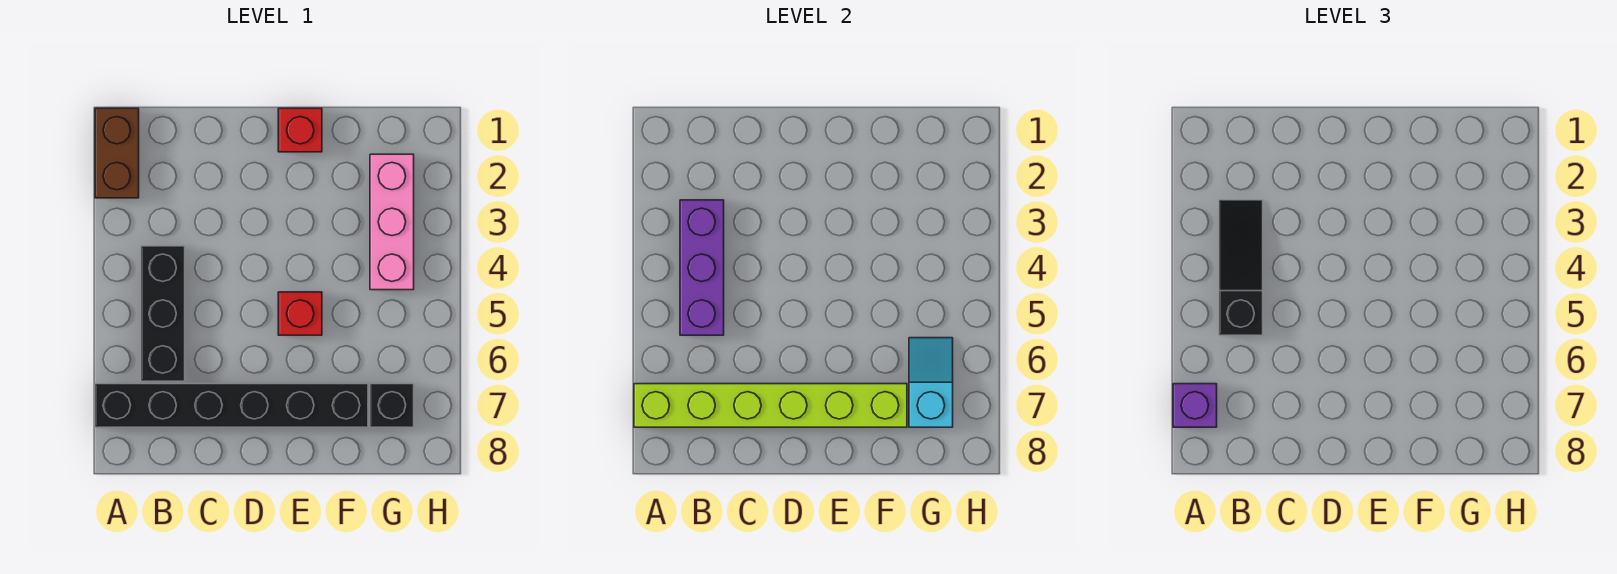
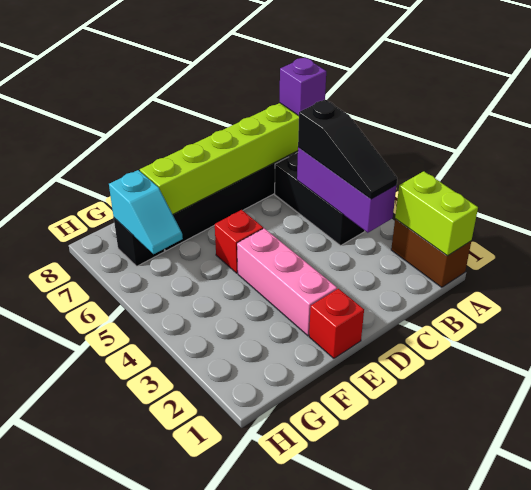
none -> lime 1x2 brick [395,171,478,256]
pink 1x3 brick [370,154,414,290] -> pink 1x3 brick moved to [237,228,337,336]

